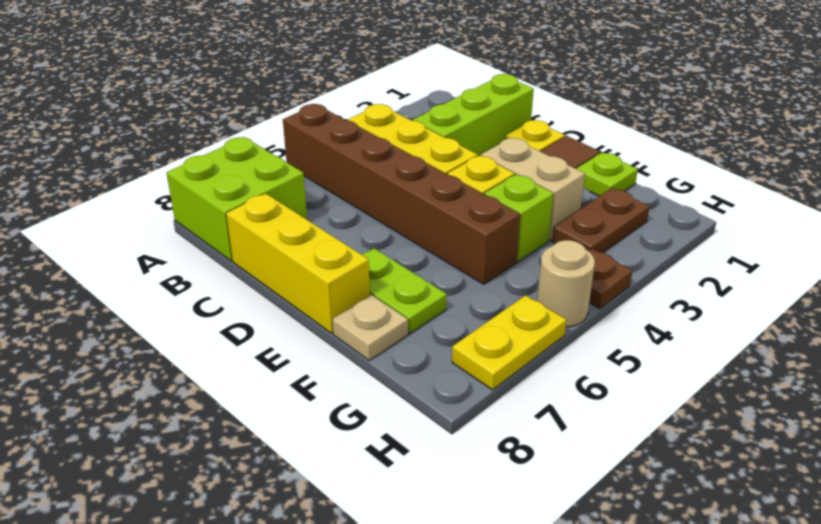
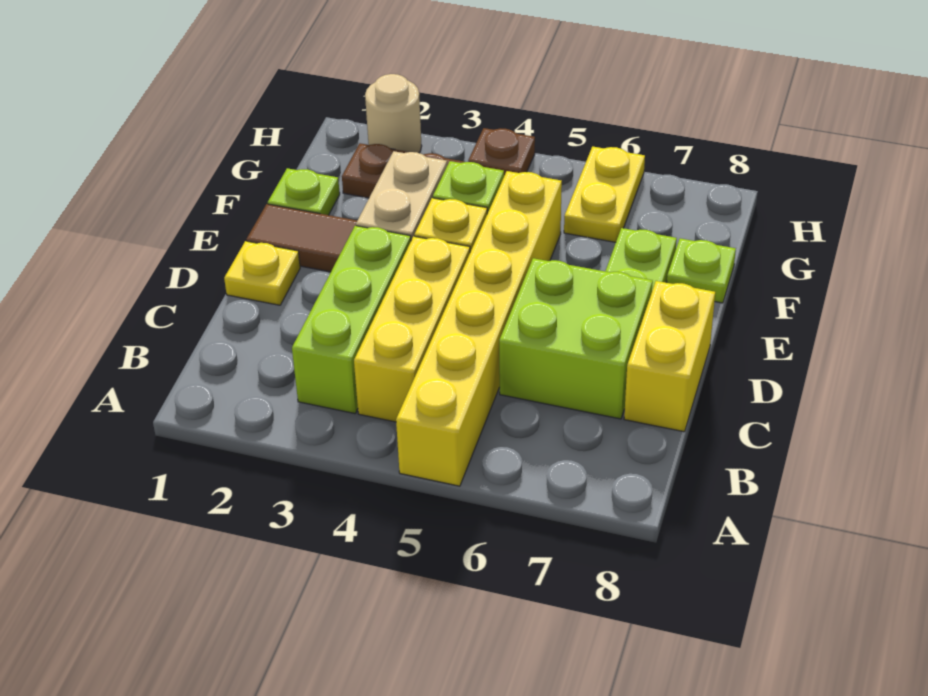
brown 1x6 brick [283,104,520,284] -> yellow 1x6 brick [396,171,562,486]
lime 2x2 brick [167,137,307,261] -> lime 2x2 brick moved to [499,258,653,419]
lime 1x3 brick [413,74,534,156] -> lime 1x3 brick turned to [292,226,411,414]
yellow 1x3 brick [226,193,370,333] -> yellow 1x2 brick [624,281,715,432]
tan 1x1 plate [333,295,408,361] -> lime 1x1 plate [667,238,736,303]
tan 1x1 round brick [537,240,595,327] -> tan 1x1 round brick moved to [365,74,422,153]
yellow 1x2 plate [452,295,566,390] -> yellow 1x2 plate turned to [564,147,645,242]

